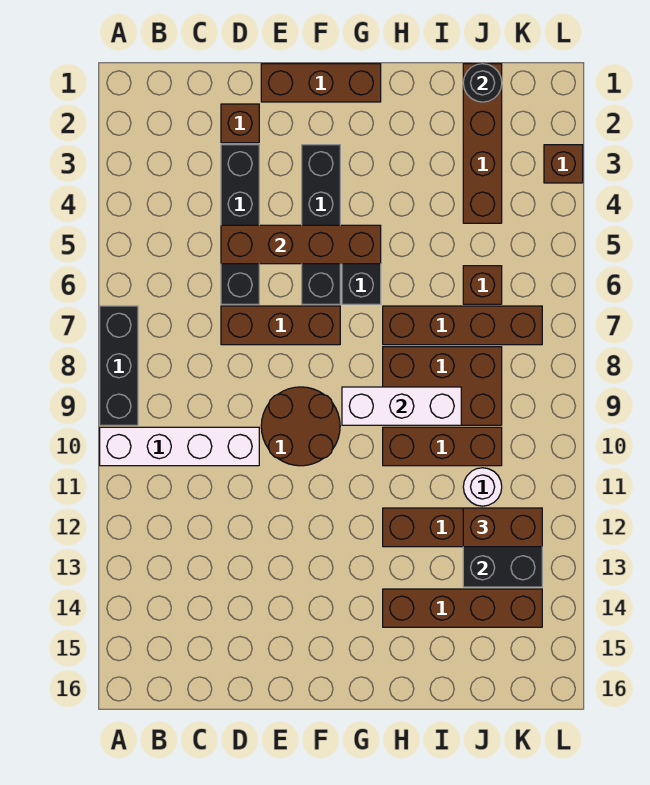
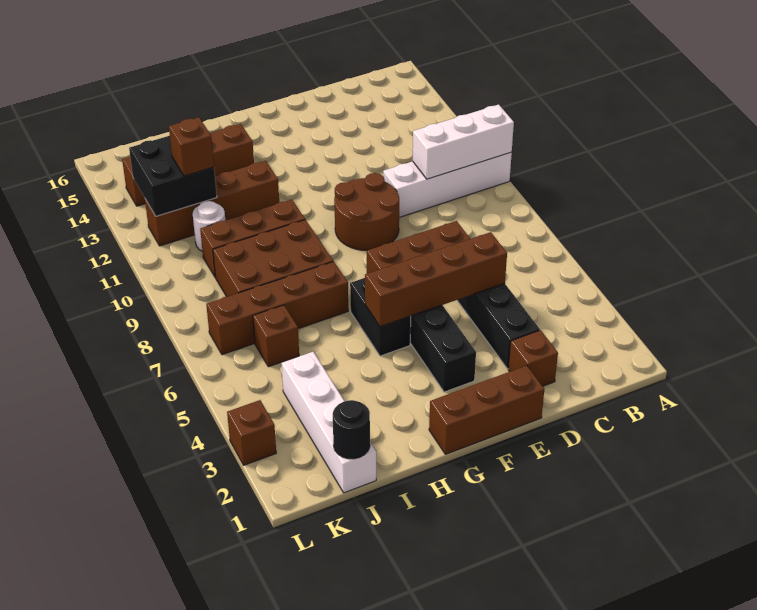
black 1x3 brick [100,306,138,425] -> none
white 1x3 brick [342,387,461,425] -> white 1x3 brick moved to [413,105,514,179]
brown 1x4 brick [463,64,502,223] -> white 1x4 brick [281,352,376,493]
brown 1x2 brick [463,508,542,547] -> brown 1x1 brick [169,117,214,176]

